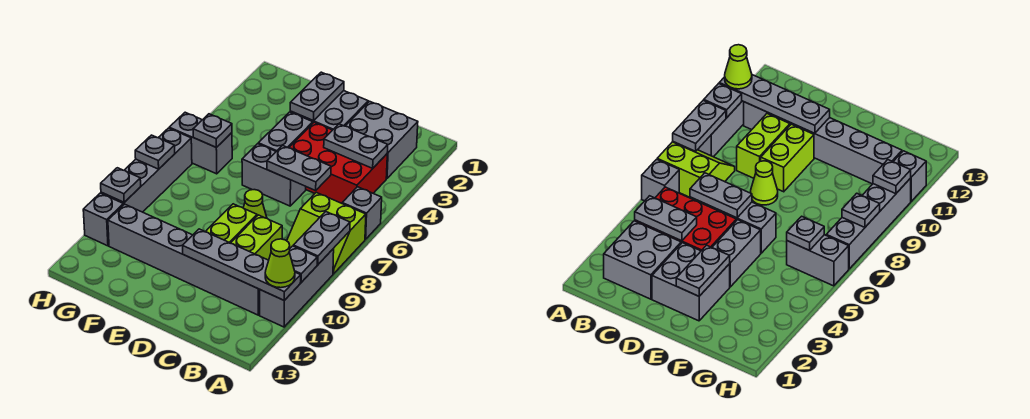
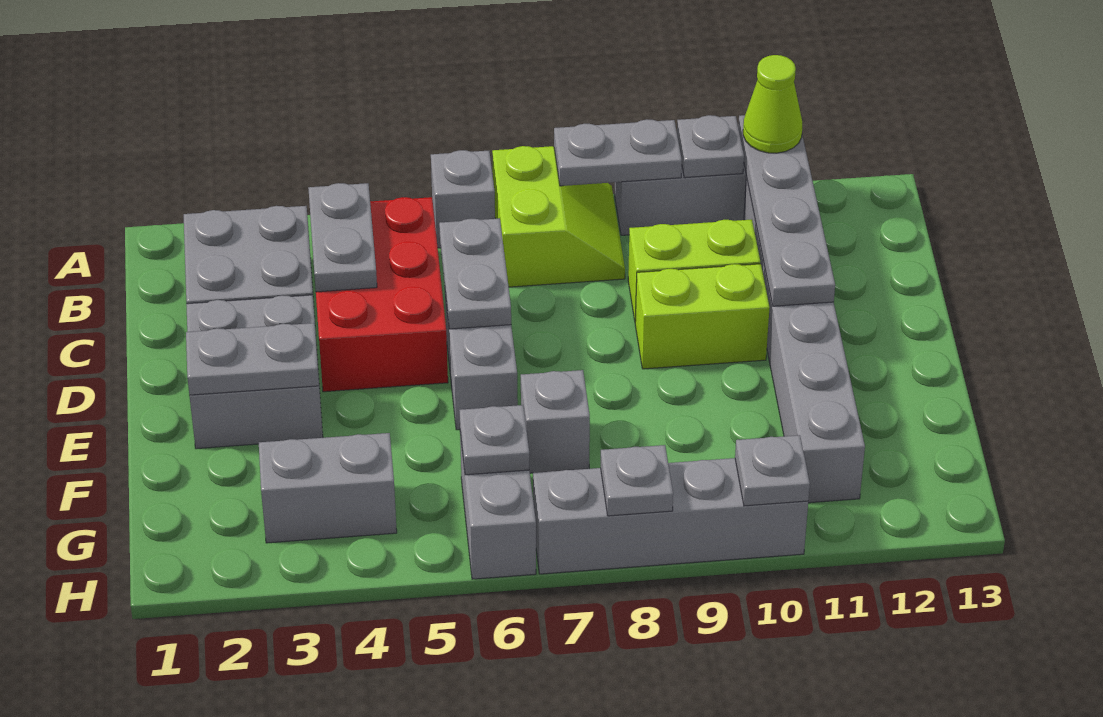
lime 1x1 cone [243,190,267,218] -> none
grey 1x2 brick [258,112,313,151] -> grey 1x2 brick moved to [259,433,397,543]
grey 1x1 brick [83,193,123,246] -> grey 1x1 brick moved to [521,370,590,473]

